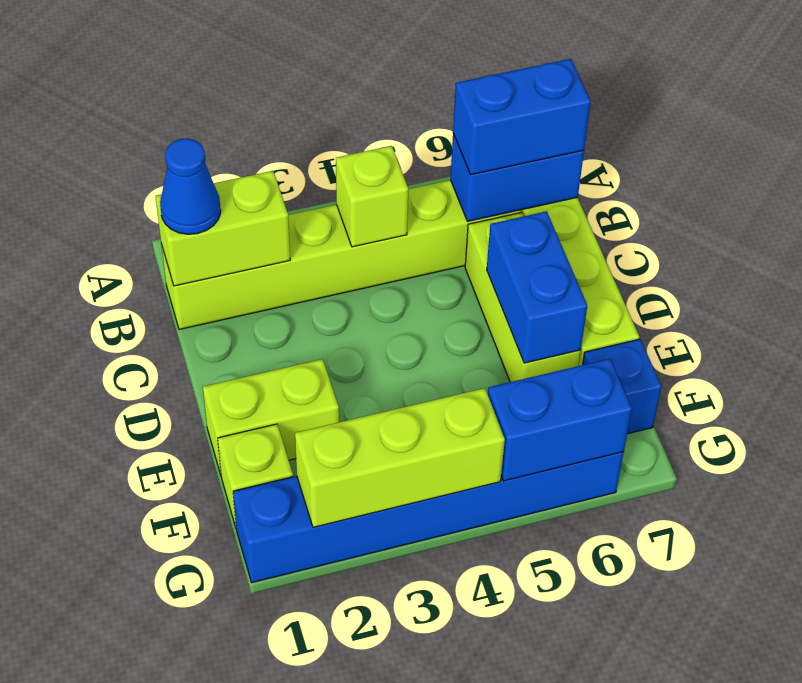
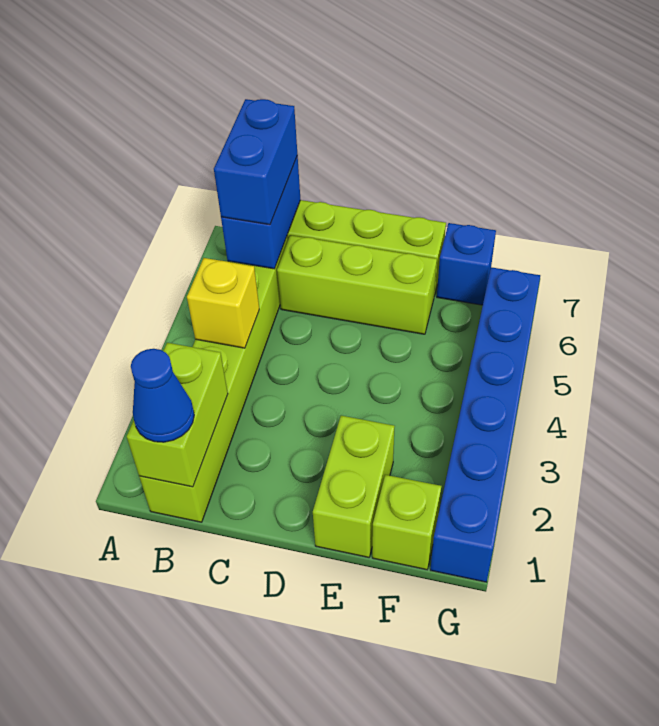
lime 1x1 brick [336,146,408,247] -> yellow 1x1 brick [187,258,259,348]
blue 1x2 brick [487,211,587,363] -> none
lime 1x3 brick [295,388,505,527] -> none
blue 1x2 brick [488,359,632,481] -> none

